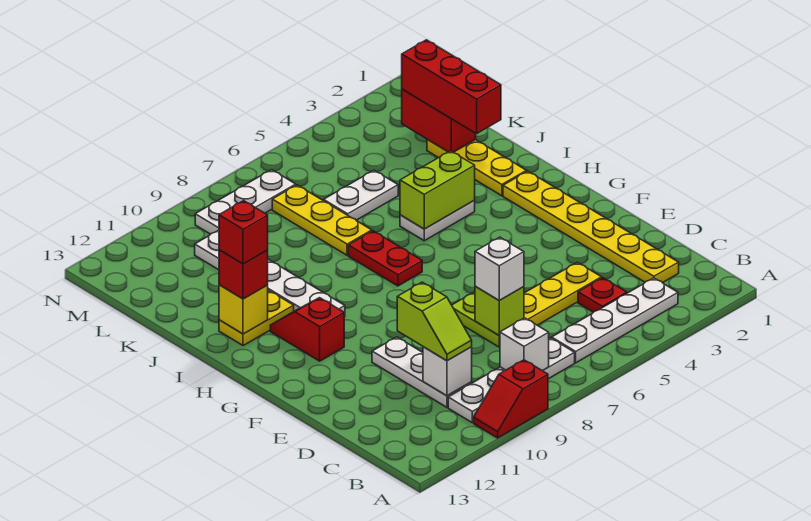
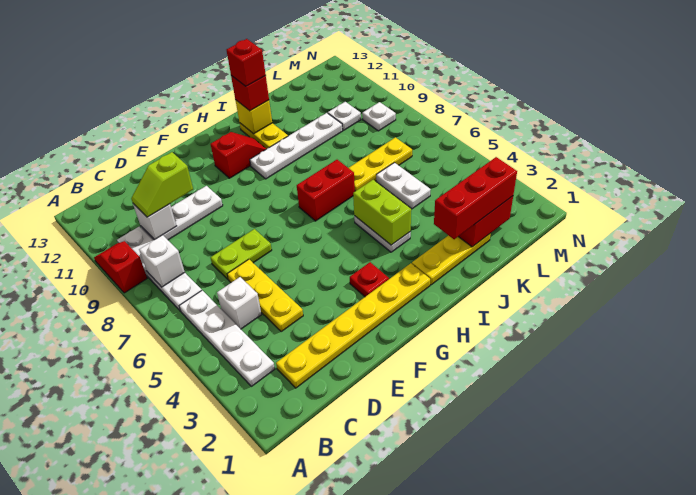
red 1x1 plate [578,278,627,312] -> red 1x1 plate moved to [350,262,389,297]
lime 1x1 brick [475,286,524,336] -> none
white 1x1 brick [475,237,524,300] -> white 1x1 brick moved to [217,277,262,329]
red 1x2 plate [348,231,422,286] -> red 1x2 brick [297,160,355,221]
white 1x3 plate [195,170,296,234] -> white 1x1 plate [362,102,396,131]

